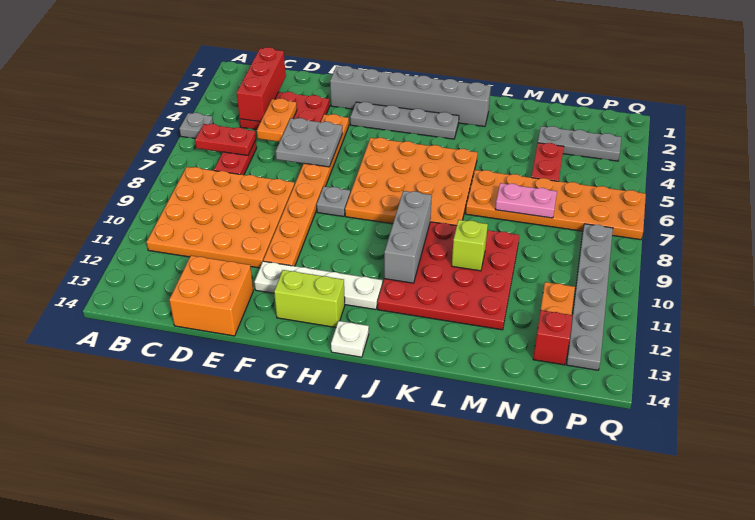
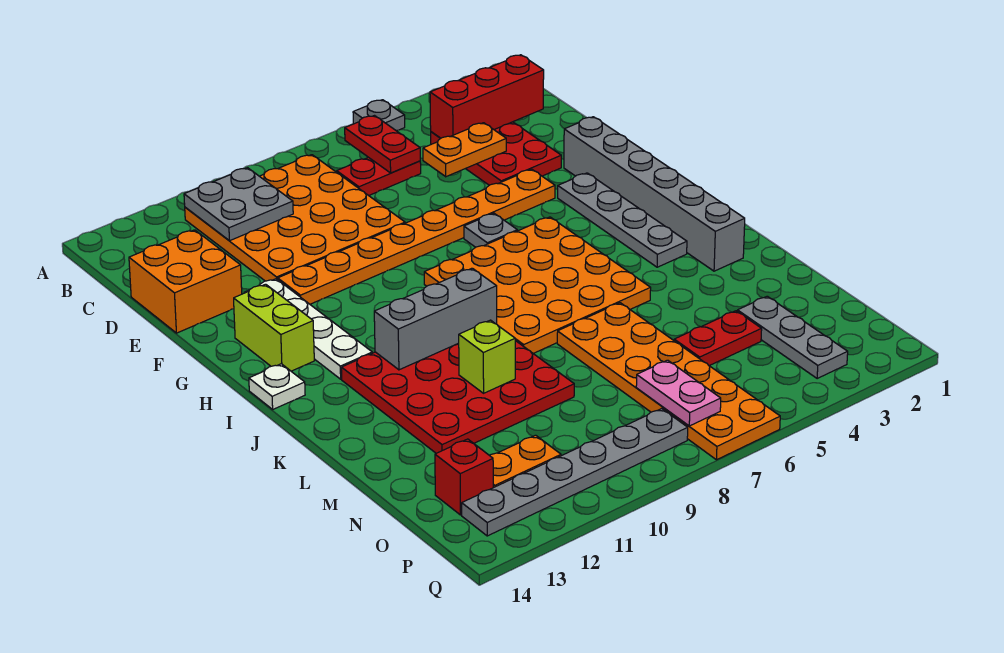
grey 2x2 plate [276,118,342,167] -> grey 2x2 plate moved to [184,168,293,241]
grey 1x1 plate [317,187,350,217] -> grey 1x1 plate moved to [464,213,517,247]
pink 1x2 plate [495,183,557,218] -> pink 1x2 plate moved to [636,360,721,426]

